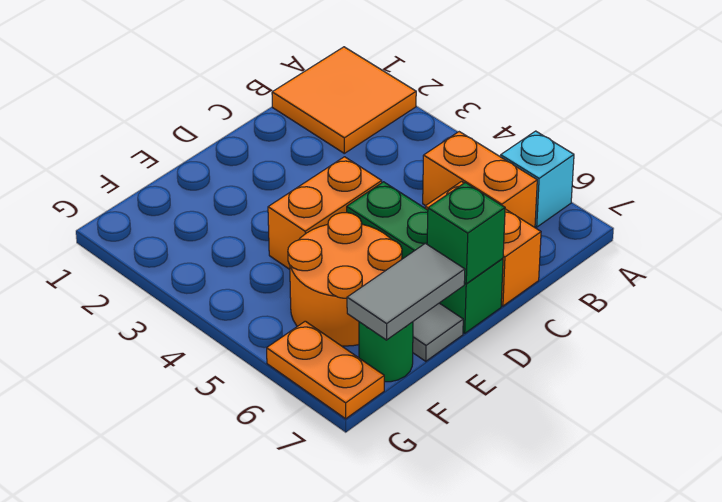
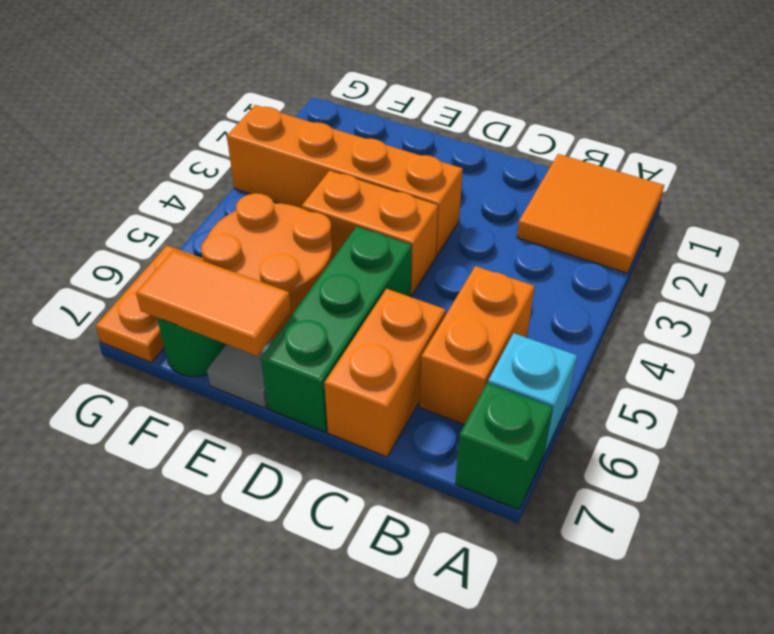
none -> orange 1x4 brick [227,105,463,256]
green 1x1 brick [427,182,505,284] -> green 1x1 brick moved to [455,383,553,510]
grey 1x2 tile [347,243,465,340] -> orange 1x2 tile [136,250,291,356]

